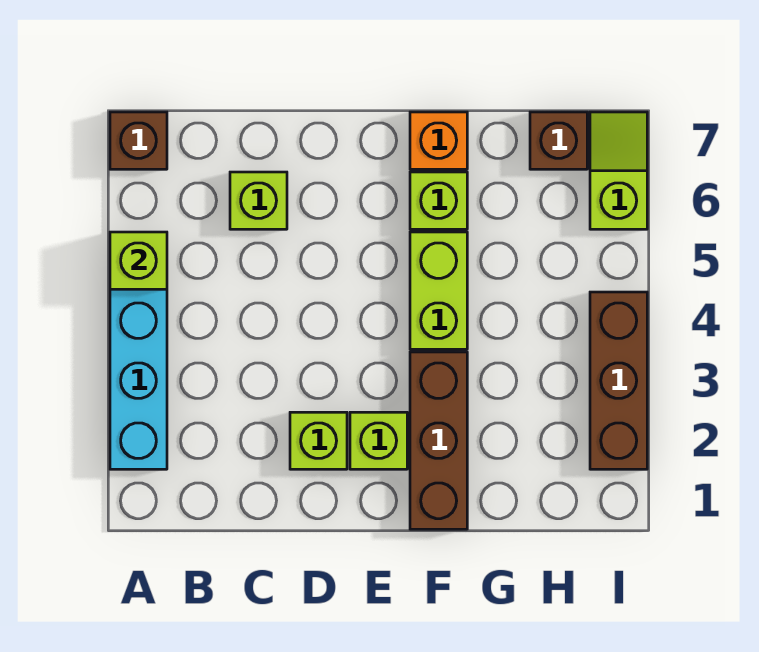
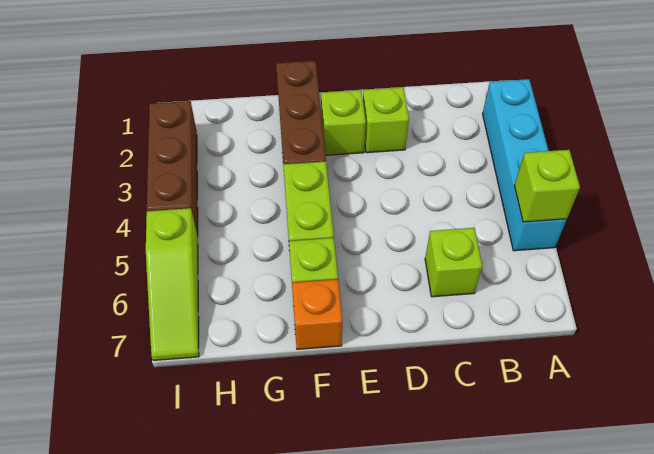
brown 1x1 brick [110,112,167,169] -> none
brown 1x1 brick [530,112,587,169] -> none
lime 1x2 slope [590,112,647,229] -> lime 1x3 slope [146,208,199,360]

